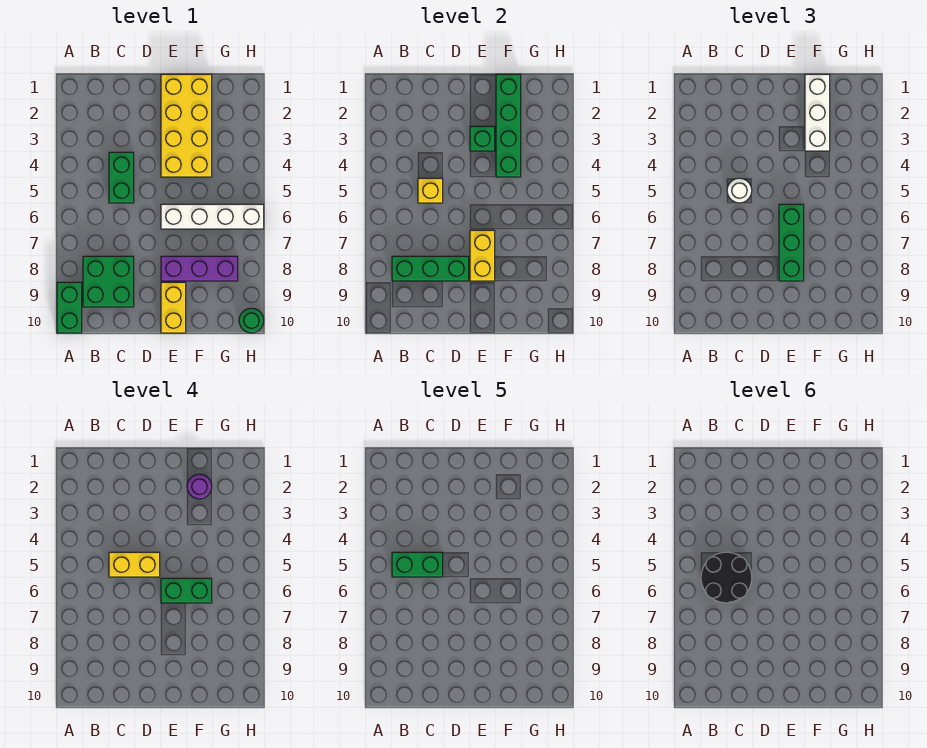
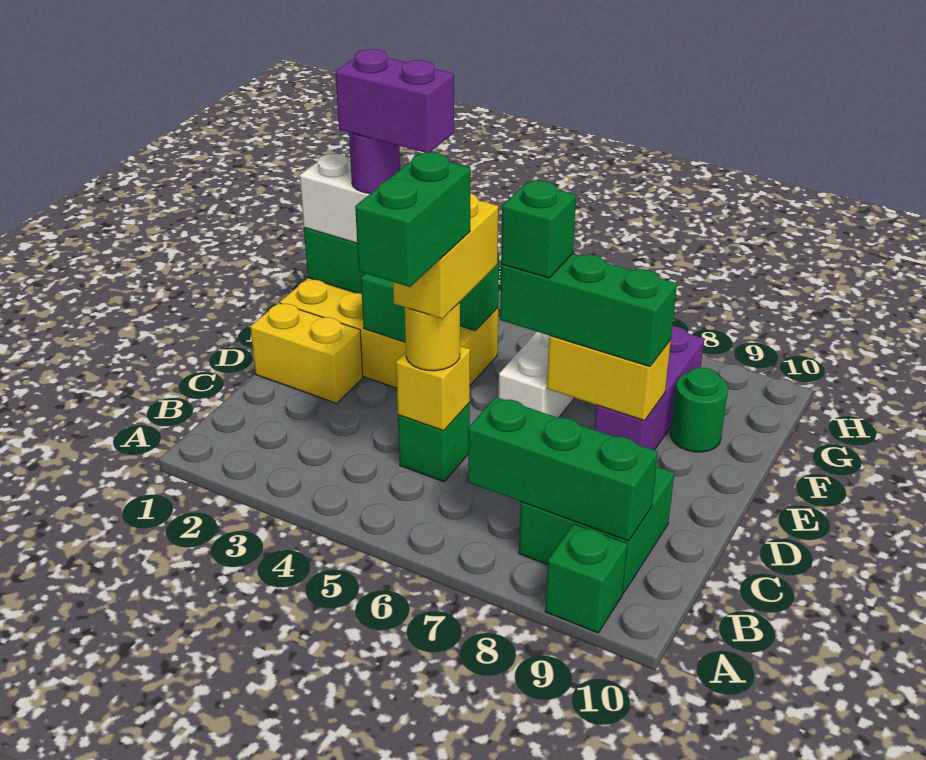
green 1x2 brick [57,282,82,333] -> green 1x1 brick [545,524,627,633]
black 2x2 round brick [701,552,752,603] -> none
green 1x3 brick [392,256,469,281] -> green 1x3 brick turned to [468,397,658,541]
green 1x2 brick [109,152,134,203] -> green 1x1 brick [398,403,470,482]
white 1x1 round brick [727,178,752,203] -> yellow 1x1 round brick [405,302,460,371]
green 1x2 brick [161,578,212,603] -> green 1x1 brick [501,181,576,278]
yellow 1x2 brick [161,282,186,333] -> yellow 1x2 brick moved to [250,303,363,403]
none -> purple 1x2 brick [335,49,454,153]
green 1x1 round brick [239,308,264,333] -> green 1x1 round brick moved to [671,368,728,452]

